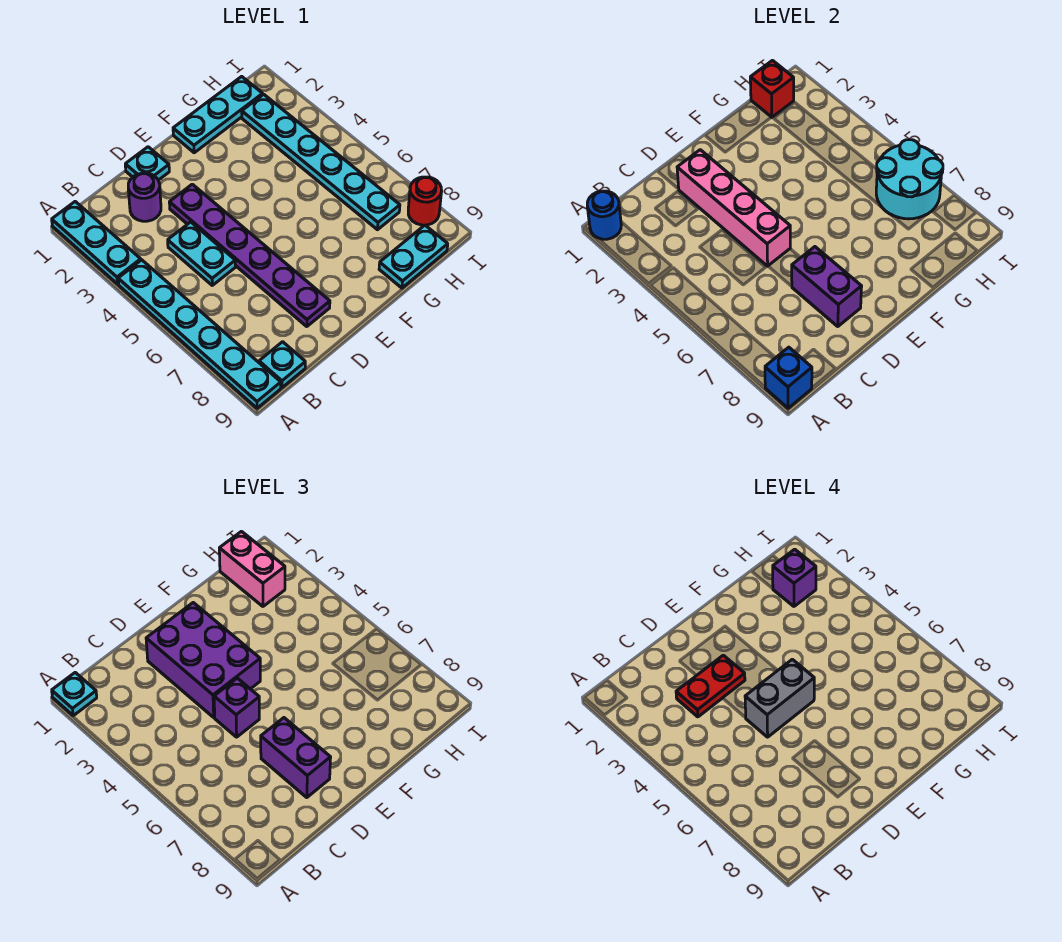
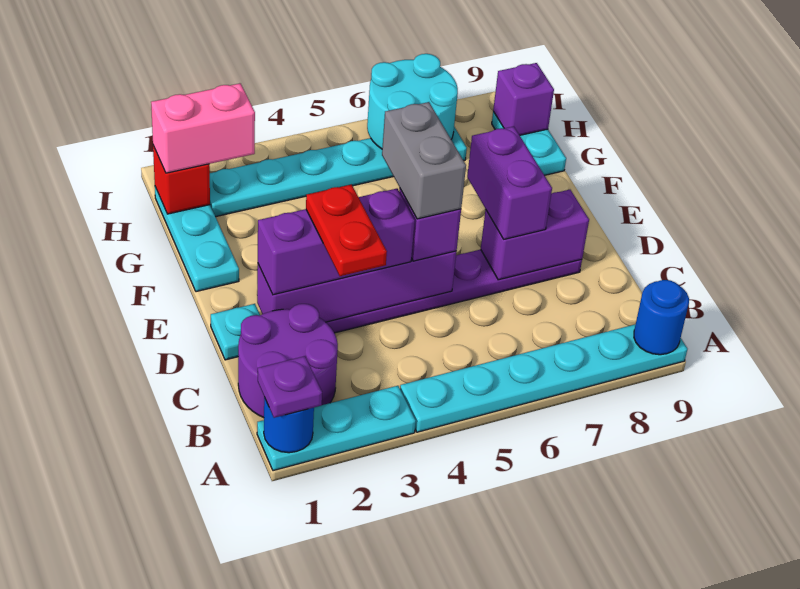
cyan 1x1 plate [52,673,97,716] -> purple 1x1 plate [258,356,322,418]
blue 1x1 brick [765,347,812,408] -> blue 1x1 round brick [634,280,689,355]
cyan 1x1 plate [259,342,305,388] -> none
purple 1x1 round brick [128,173,161,221] -> purple 2x2 round brick [238,304,338,418]
cyan 1x2 plate [168,222,235,285] -> none
pink 1x4 brick [677,150,790,266] -> purple 1x4 brick [257,251,456,322]
purple 2x3 brick [146,603,260,717] -> purple 1x3 brick [258,189,415,295]
purple 1x2 brick [261,718,331,797] -> purple 1x2 brick turned to [467,126,552,239]
purple 1x1 brick [773,549,816,606] -> purple 1x1 brick moved to [493,63,554,135]
red 1x1 round brick [408,177,442,225] -> none

